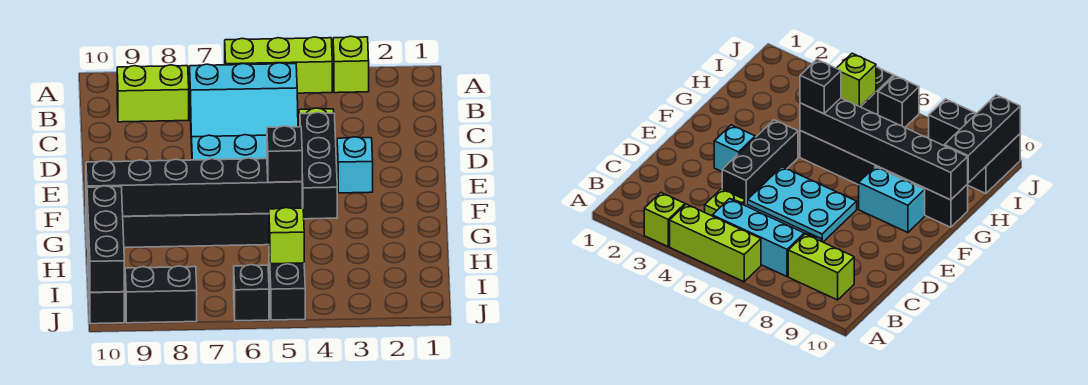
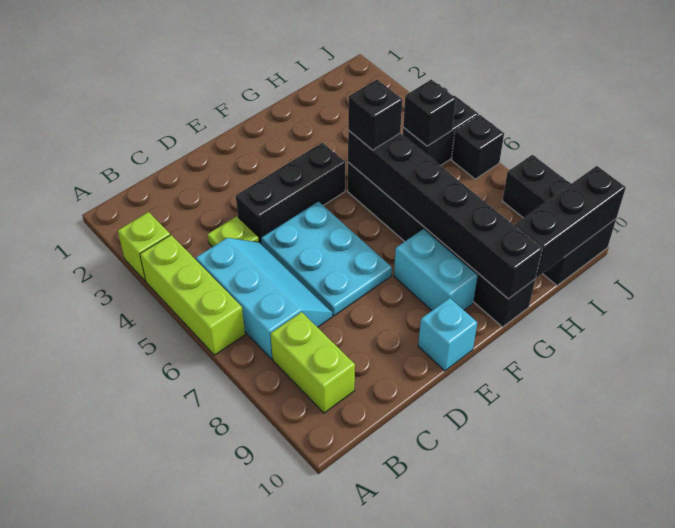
cyan 1x1 brick [337,137,373,193] -> cyan 1x1 brick moved to [418,298,477,371]
lime 1x1 brick [269,208,304,264] -> black 1x1 brick [403,80,456,146]

